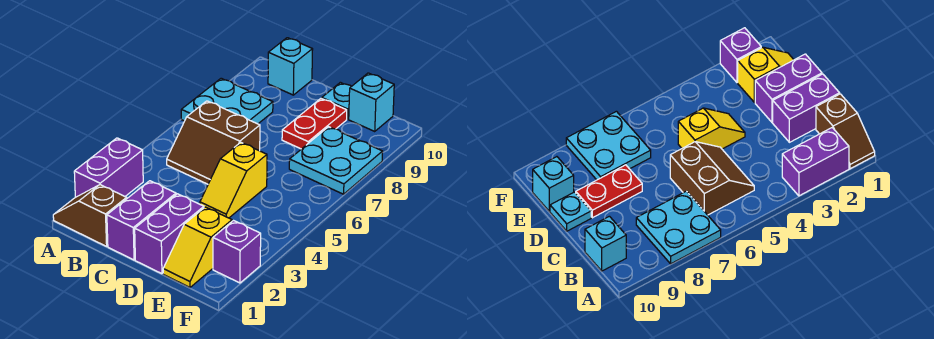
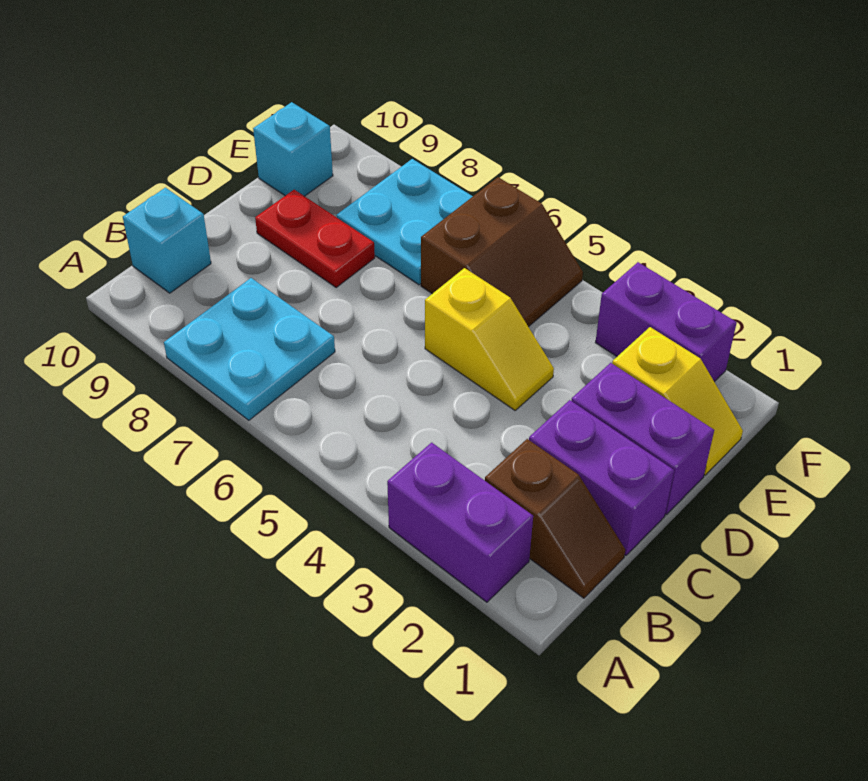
brown 1x2 slope [53,185,127,246] -> brown 1x2 slope turned to [485,439,625,598]
brown 2x2 slope [167,101,260,184] -> brown 2x2 slope moved to [421,177,583,327]
cyan 1x1 plate [322,82,351,119] -> none
purple 1x1 brick [213,221,261,283] -> purple 1x2 brick [596,262,737,382]

